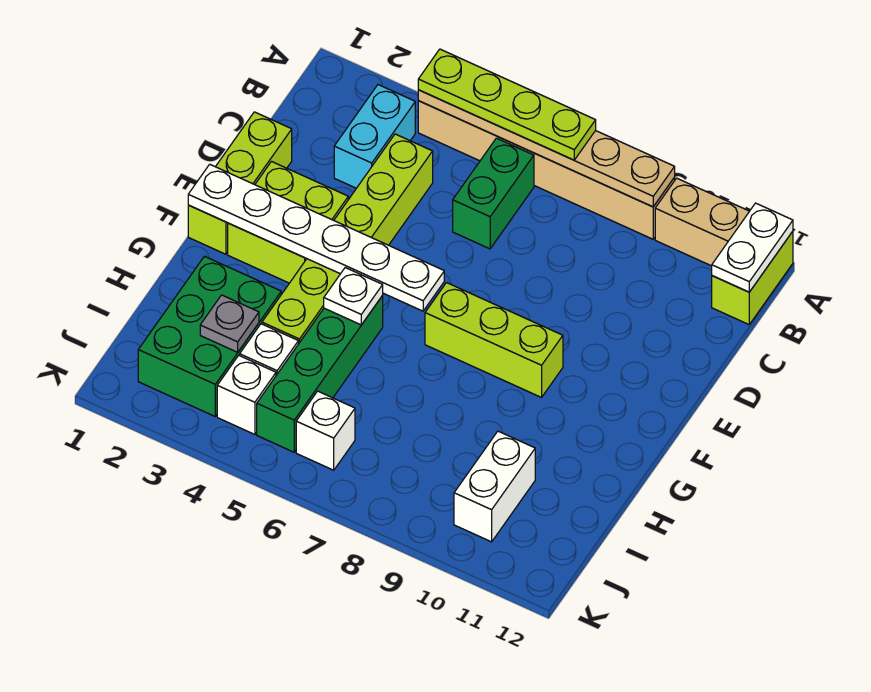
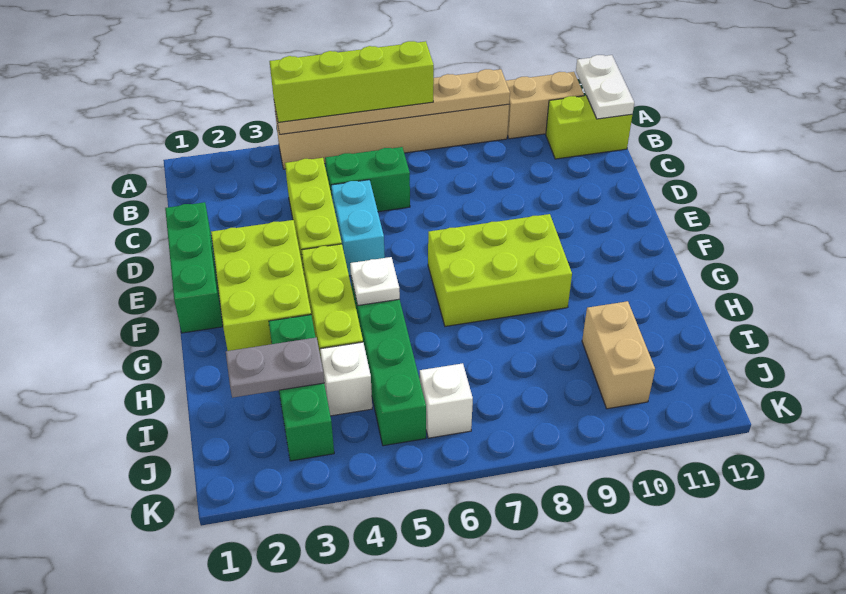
lime 1x4 plate [418,49,596,160] -> lime 1x4 brick [269,41,434,122]
lime 1x2 brick [712,231,793,324] -> lime 1x2 brick turned to [546,96,632,159]
cyan 1x2 brick [334,85,415,188] -> cyan 1x2 brick moved to [331,180,385,276]
green 1x2 brick [453,138,534,249] -> green 1x2 brick turned to [325,147,410,212]
lime 1x3 brick [188,112,292,254] -> green 1x3 brick [165,202,223,333]
lime 2x2 brick [228,162,348,283] -> lime 2x3 brick [211,220,311,351]
white 1x6 plate [188,164,444,311] -> none
lime 1x3 brick [425,283,563,397] -> lime 2x3 brick [428,214,572,326]
green 2x3 brick [138,256,281,416] -> green 1x3 brick [269,315,334,461]
grey 1x1 plate [200,295,259,352] -> grey 1x2 plate [226,338,324,398]
white 1x2 brick [454,431,535,542] -> tan 1x2 brick [582,301,655,409]
white 1x1 brick [217,355,276,434] -> none

